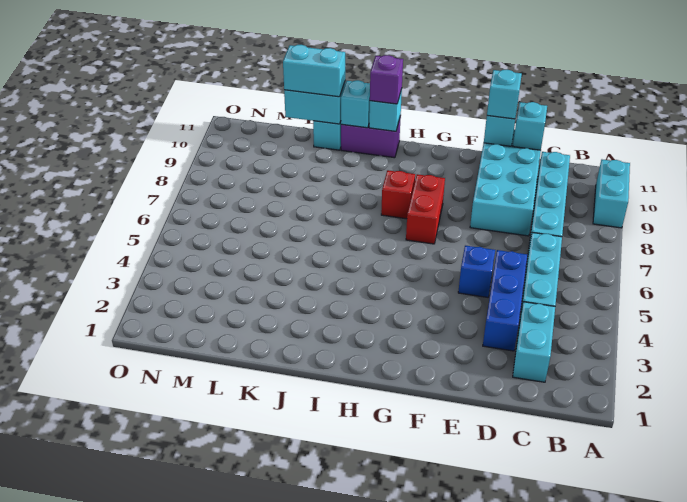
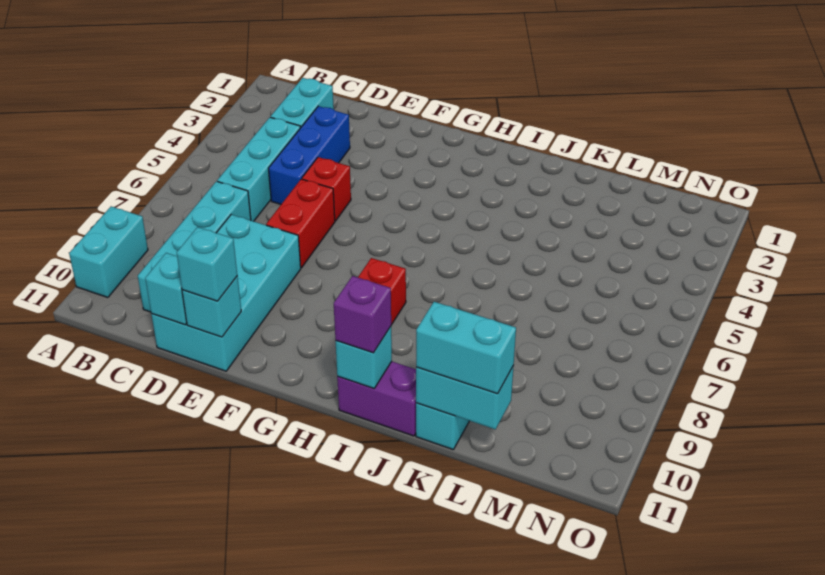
blue 1x1 brick [458,246,495,297] -> red 1x1 brick [302,157,351,221]
red 1x2 brick [406,174,445,244] -> red 1x2 brick moved to [266,179,335,268]
cyan 1x1 brick [341,80,370,128] -> none

